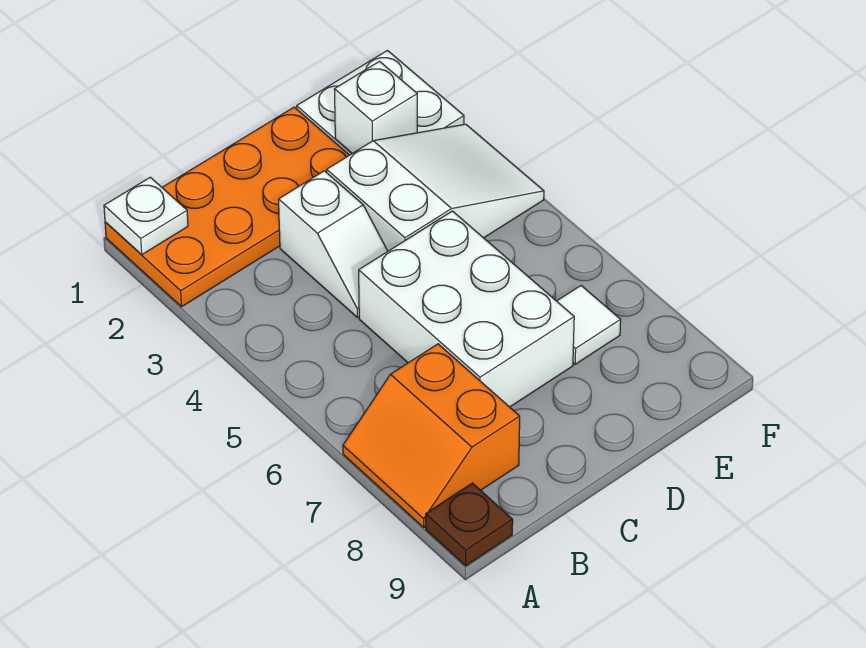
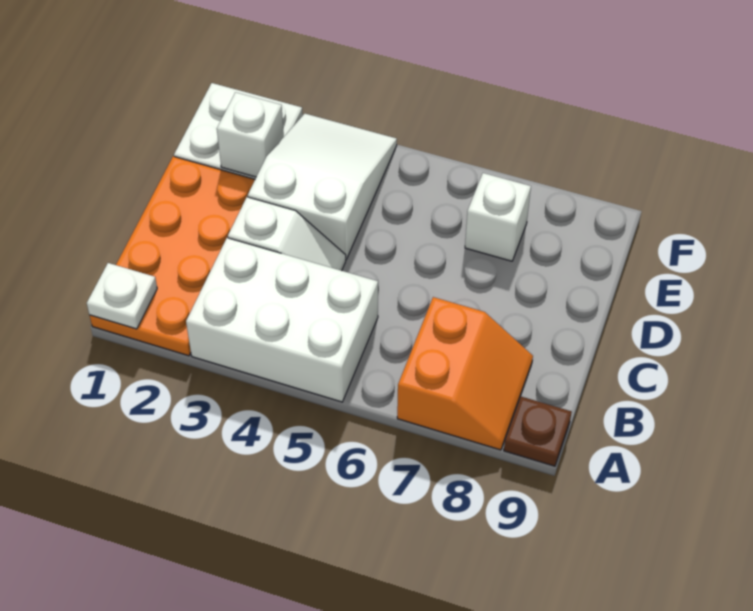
orange 2x2 slope [343,344,520,527] -> orange 2x2 slope turned to [397,297,533,450]
white 2x3 brick [359,211,574,407] -> white 2x3 brick moved to [186,238,378,402]
white 1x1 tile [557,286,621,364] -> white 1x1 brick [465,173,531,261]

